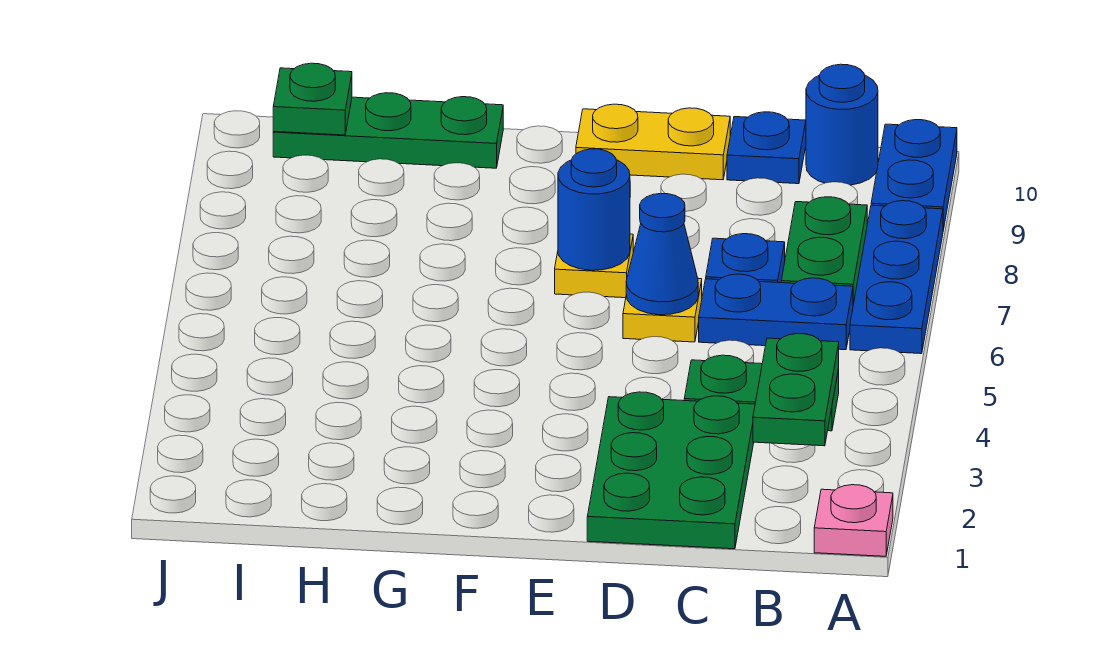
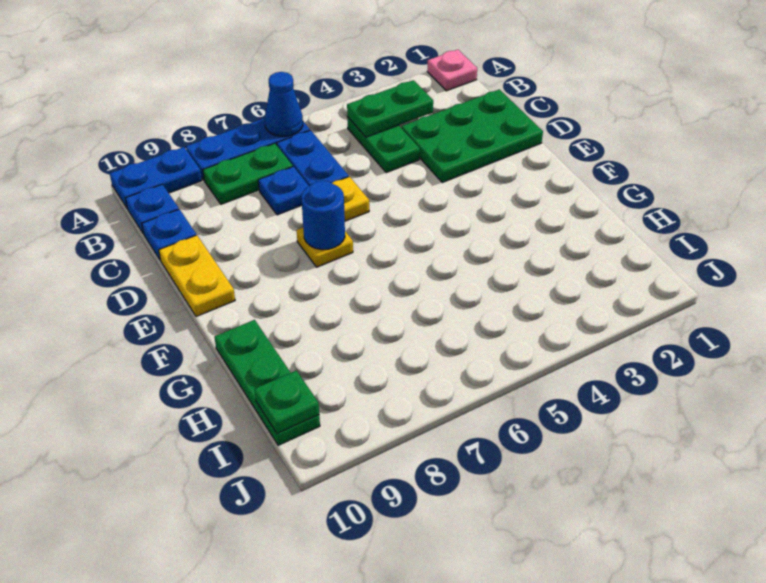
blue 1x1 round brick [806,64,878,185] -> blue 1x1 plate [125,184,179,234]
blue 1x1 cone [626,193,698,315] -> blue 1x1 cone moved to [265,72,303,136]

